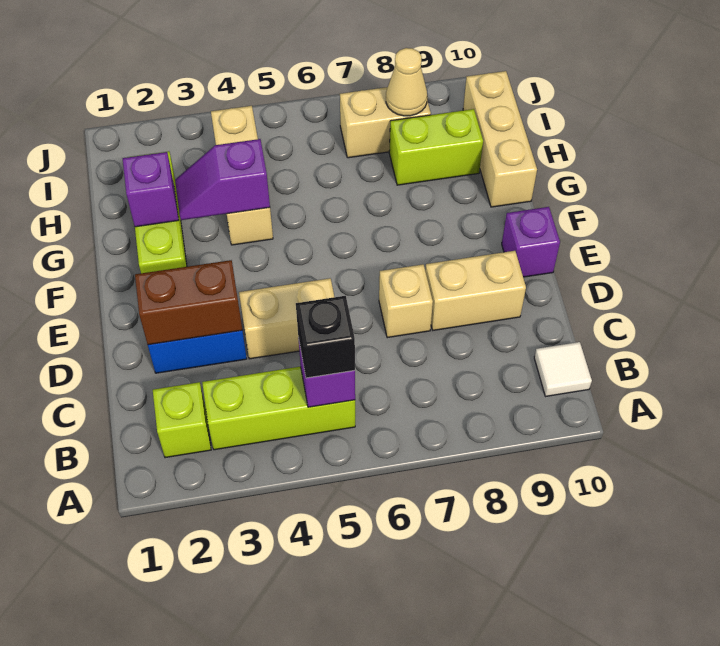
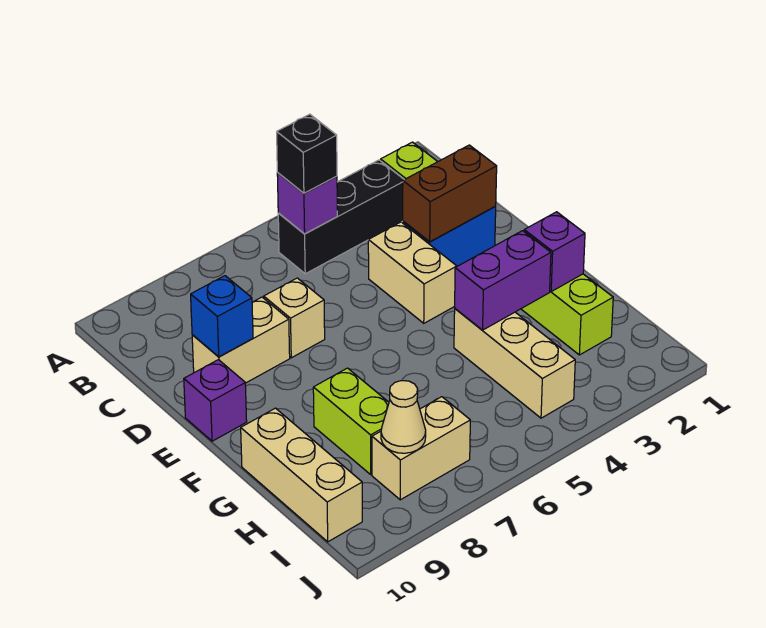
lime 1x3 brick [202,367,355,450] -> black 1x3 brick [278,160,404,274]
white 1x1 tile [534,342,592,397] -> none
tan 1x2 brick [239,278,334,359] -> tan 1x2 brick turned to [368,222,457,323]
none -> blue 1x1 brick [191,276,253,357]
purple 1x2 slope [175,139,270,220] -> purple 1x2 brick [455,231,551,330]
lime 1x2 brick [389,109,483,185] -> lime 1x2 brick turned to [313,368,389,474]

